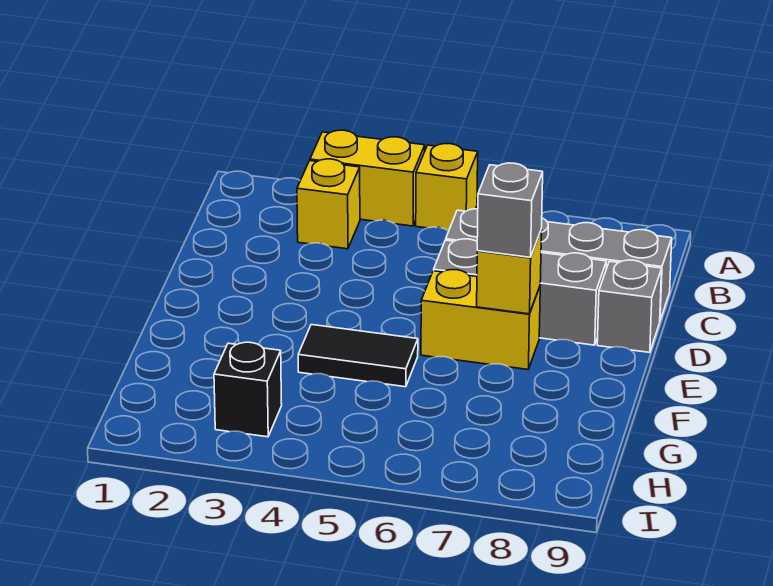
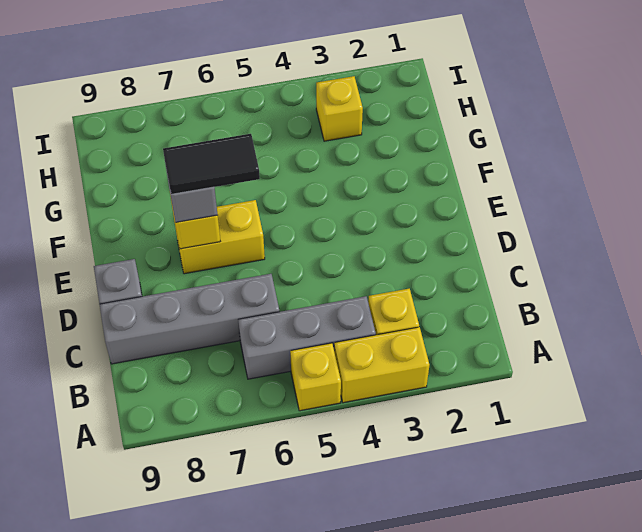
grey 1x3 brick [434,239,607,345] -> grey 1x3 brick moved to [238,296,376,379]
black 1x2 tile [298,325,418,387] -> black 1x2 tile moved to [163,134,260,194]
black 1x1 brick [214,342,282,437] -> yellow 1x1 brick [316,76,363,141]

